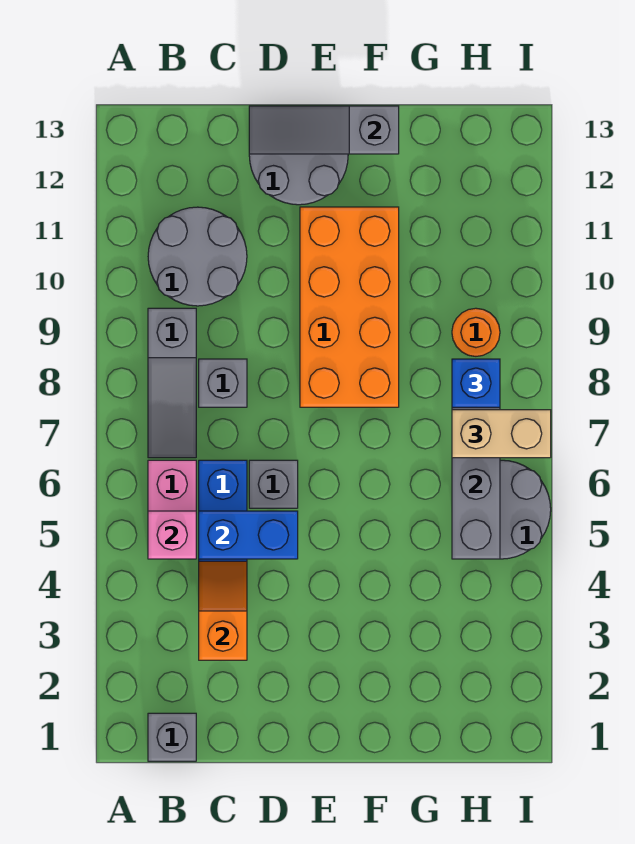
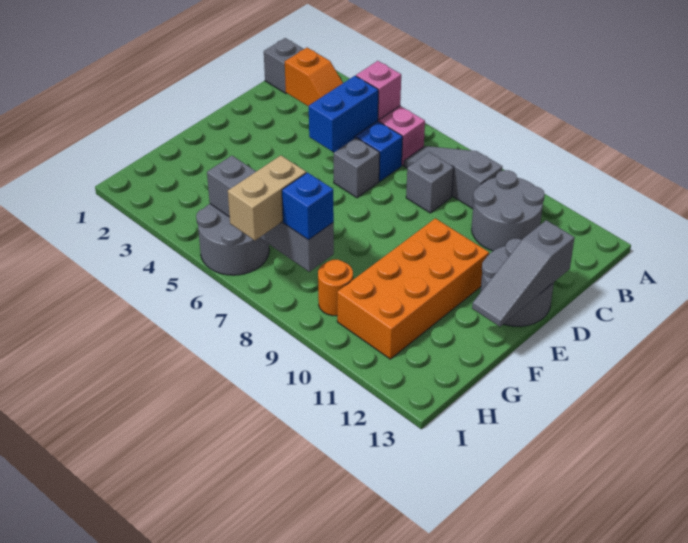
grey 1x3 slope [249,106,399,154] -> grey 1x3 slope turned to [472,220,575,327]
orange 2x4 brick [300,207,399,407] -> orange 2x4 brick turned to [337,218,489,359]

